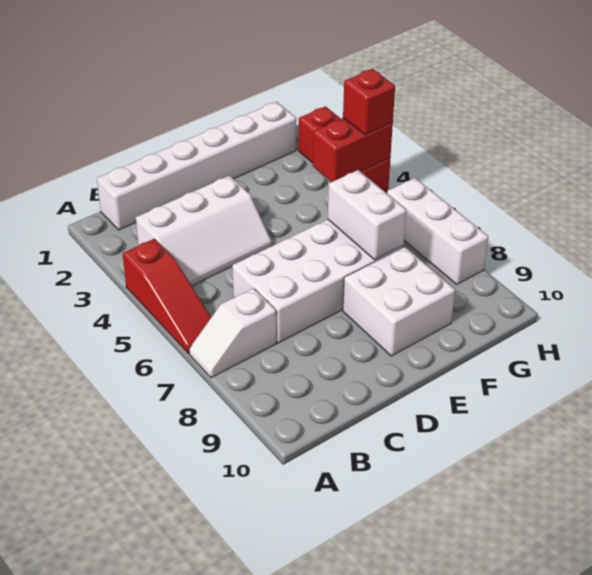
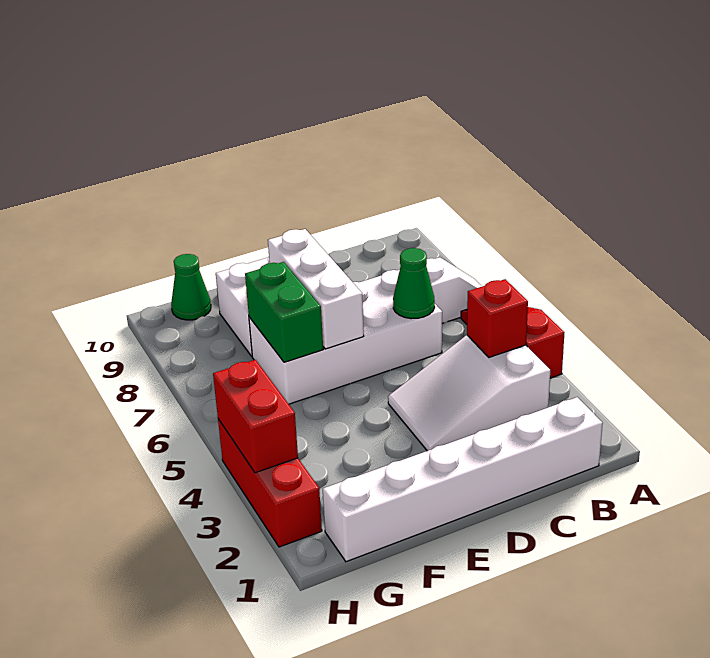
white 2x3 slope [136,176,272,286] -> white 2x3 slope turned to [388,335,550,451]
none -> green 1x1 cone [393,248,435,319]
white 1x2 brick [328,170,406,260] -> green 1x2 brick [245,262,323,362]
red 1x2 brick [313,118,393,182] -> red 1x2 brick turned to [213,360,298,473]
none -> green 1x1 cone [171,254,211,320]
red 1x1 brick [343,69,395,135] -> red 1x1 brick moved to [467,279,528,357]
white 1x3 brick [387,178,488,284] -> white 1x3 brick moved to [268,229,364,349]

